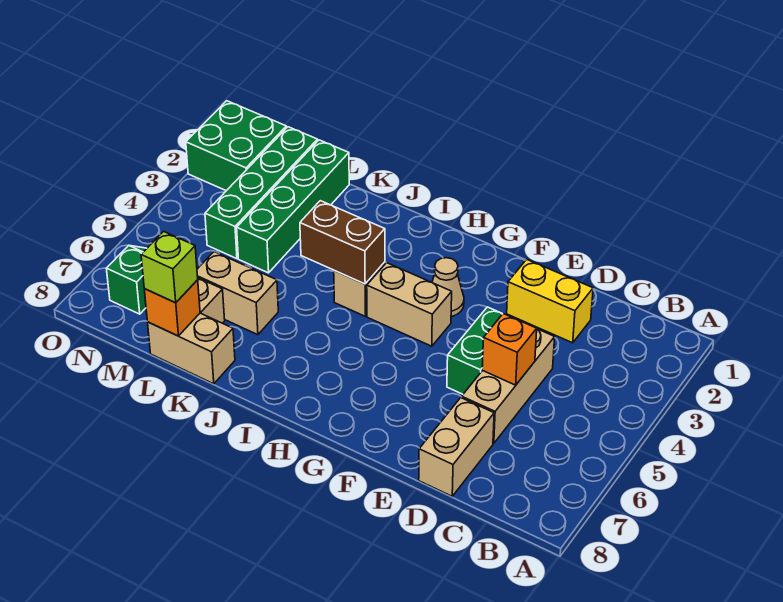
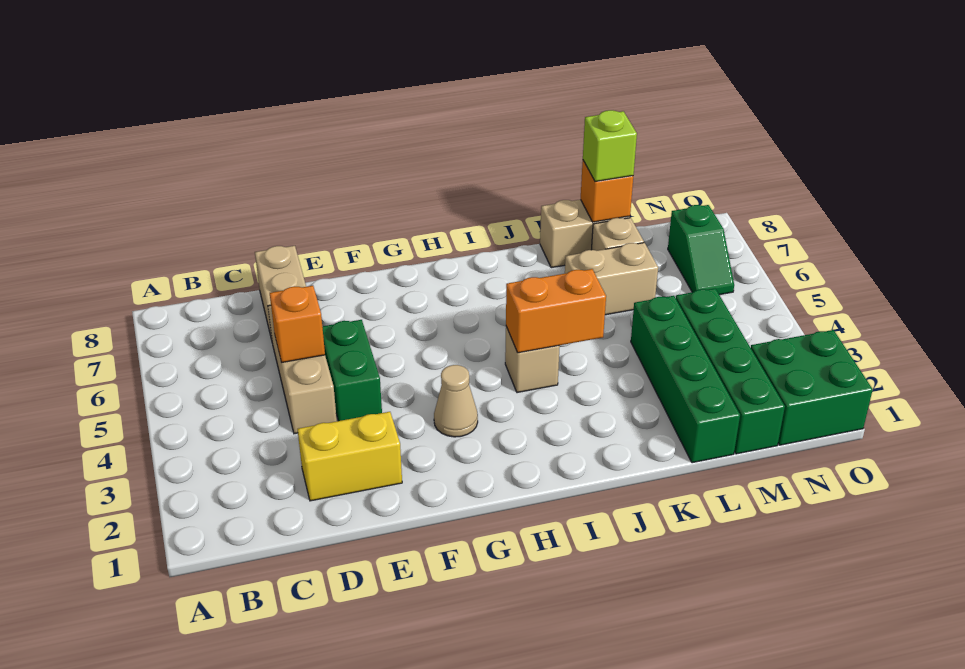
tan 1x2 brick [367,263,452,346] -> none
brown 1x2 brick [300,201,385,284] -> orange 1x2 brick [506,269,606,353]

